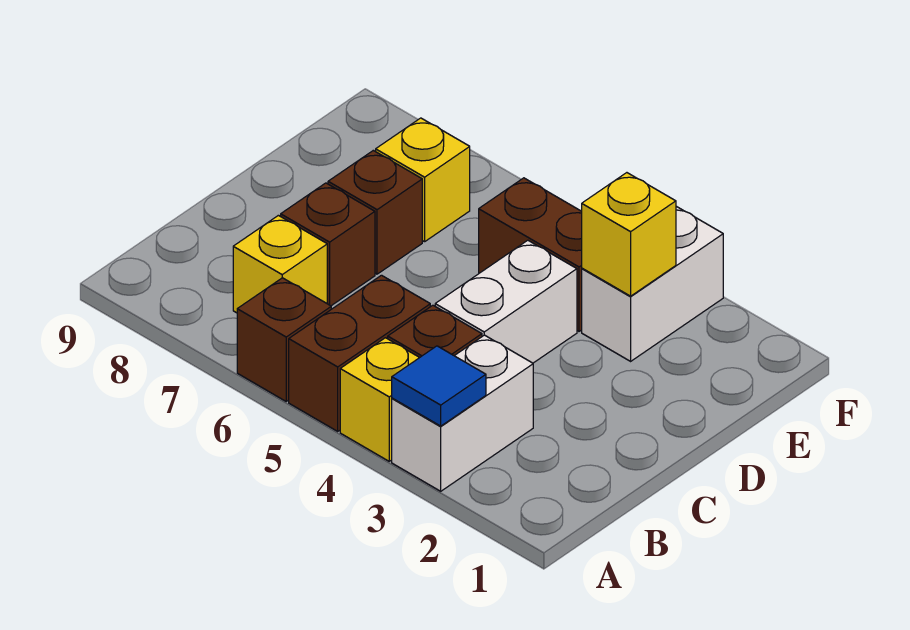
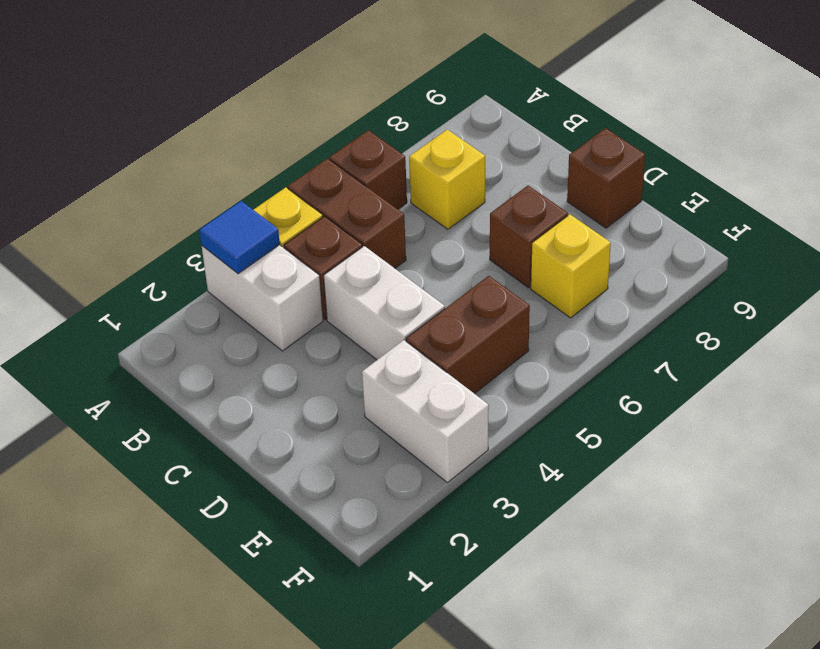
brown 1x1 brick [281,183,375,306] -> brown 1x1 brick moved to [567,128,645,228]
yellow 1x1 brick [582,173,676,296] -> none

